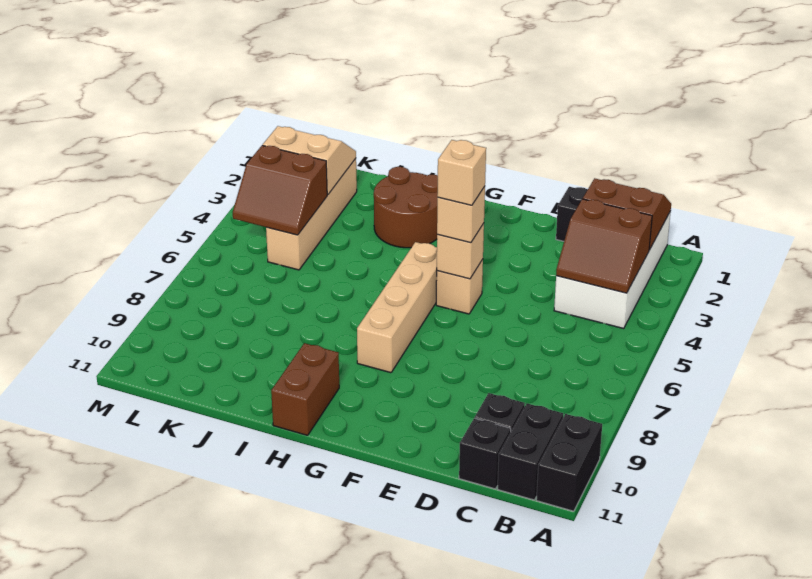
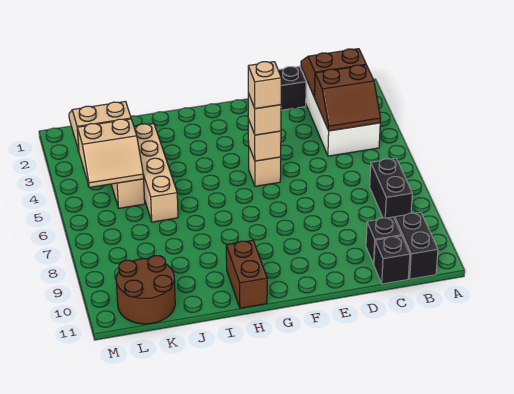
black 1x2 brick [536,414,602,511] -> black 1x2 brick moved to [370,158,412,219]
tan 1x4 brick [357,242,437,373] -> tan 1x4 brick moved to [134,123,178,222]
brown 2x2 round brick [374,167,438,248] -> brown 2x2 round brick moved to [116,256,175,324]
brown 2x2 slope [233,145,327,235] -> tan 2x2 slope [77,119,144,187]

